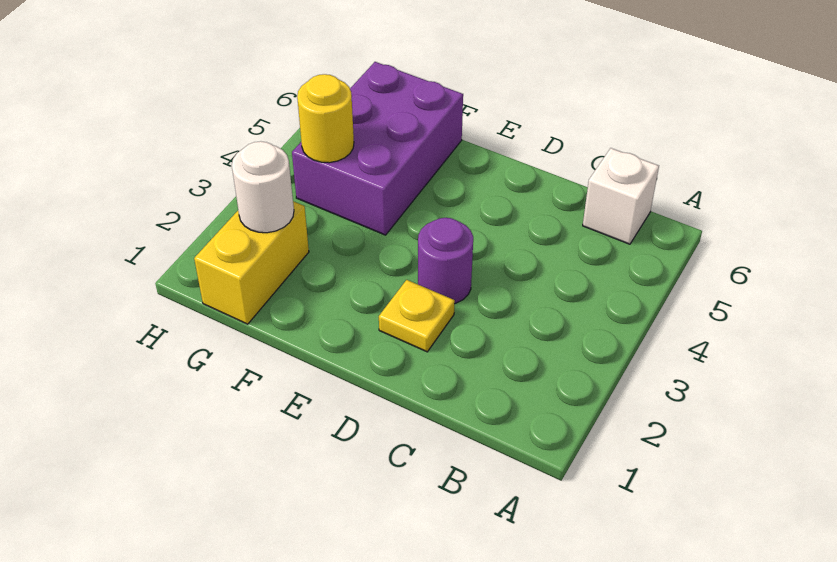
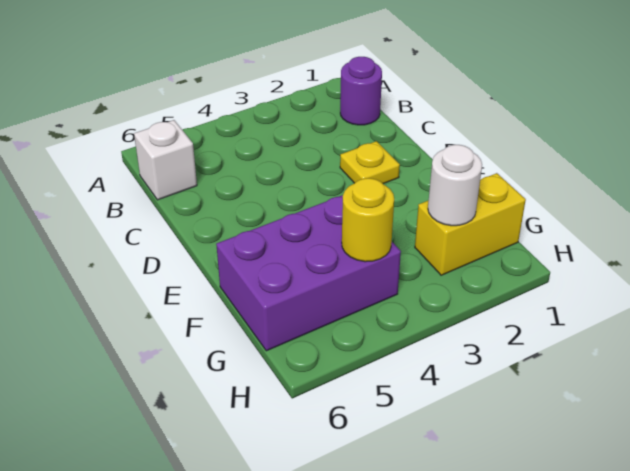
purple 1x1 round brick [418,218,473,304] -> purple 1x1 round brick moved to [340,57,382,125]

